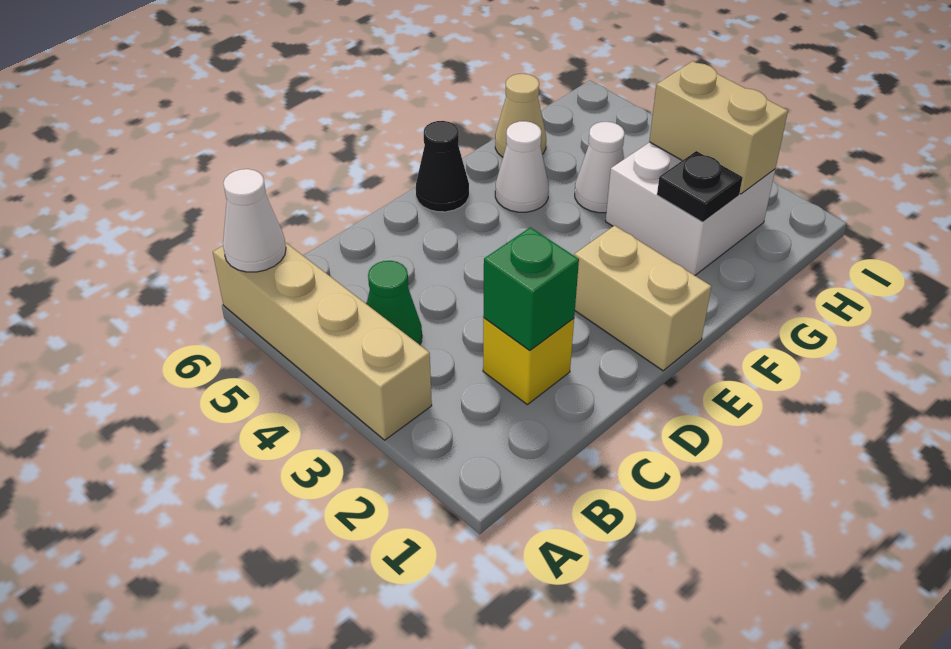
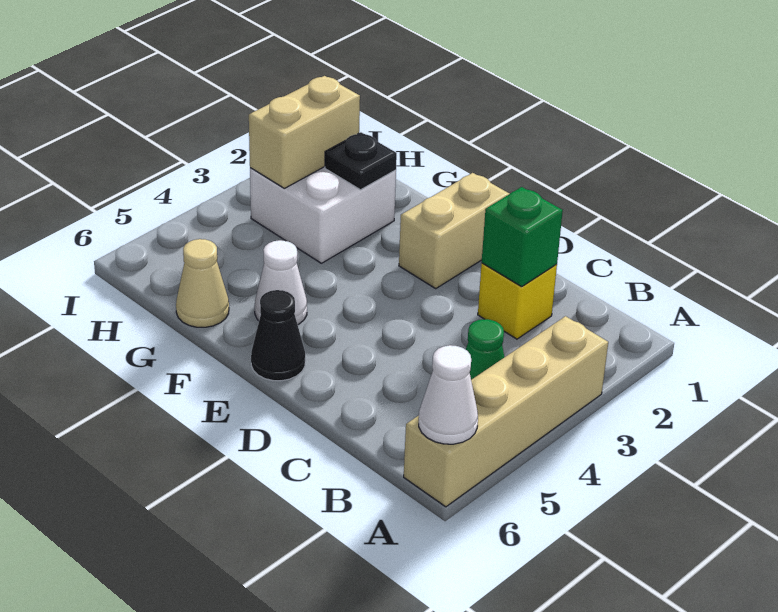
white 1x1 cone [575,122,624,213] -> none

